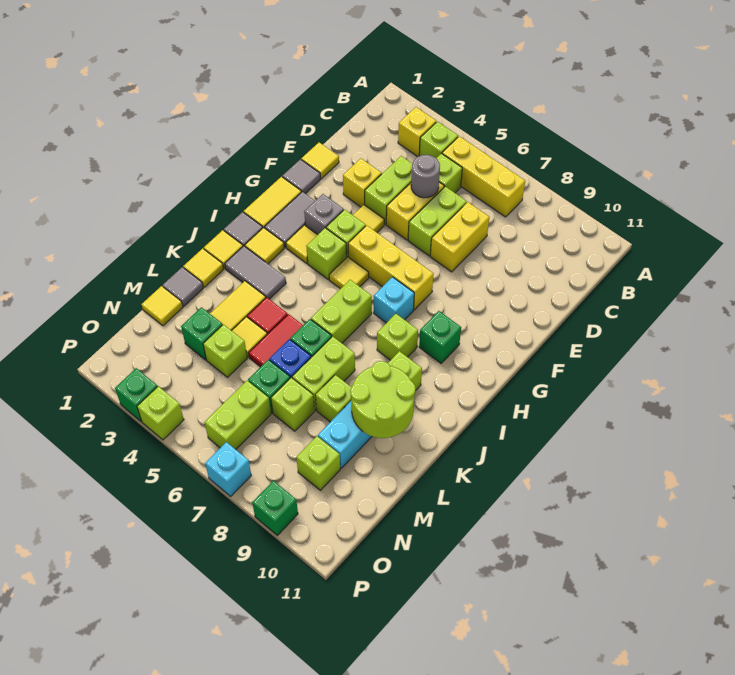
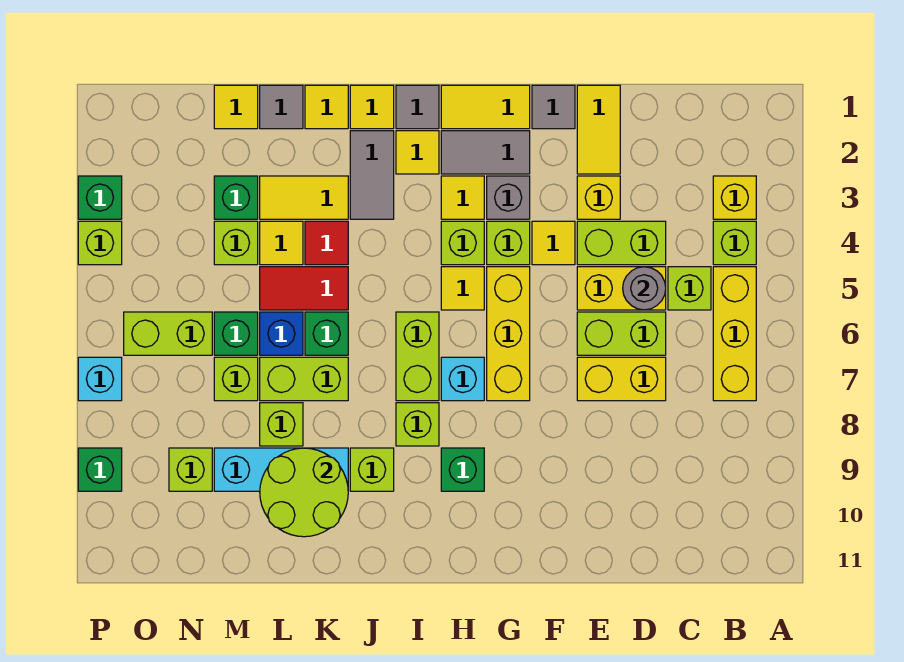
yellow 1x1 tile [301,142,339,179] -> yellow 1x2 tile [577,85,620,174]
lime 1x2 brick [311,280,372,343] -> lime 1x2 brick turned to [396,312,439,401]

